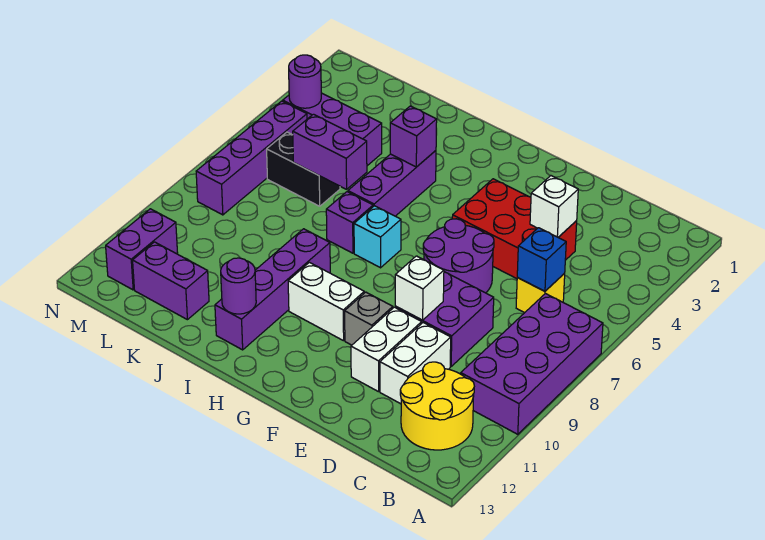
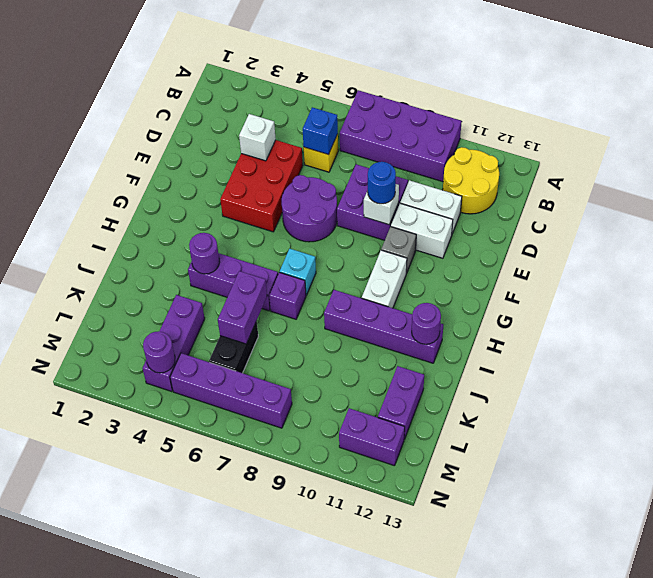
none -> blue 1x1 round brick [368,162,396,204]
purple 1x1 brick [390,106,437,167] -> purple 1x1 round brick [189,233,220,274]

